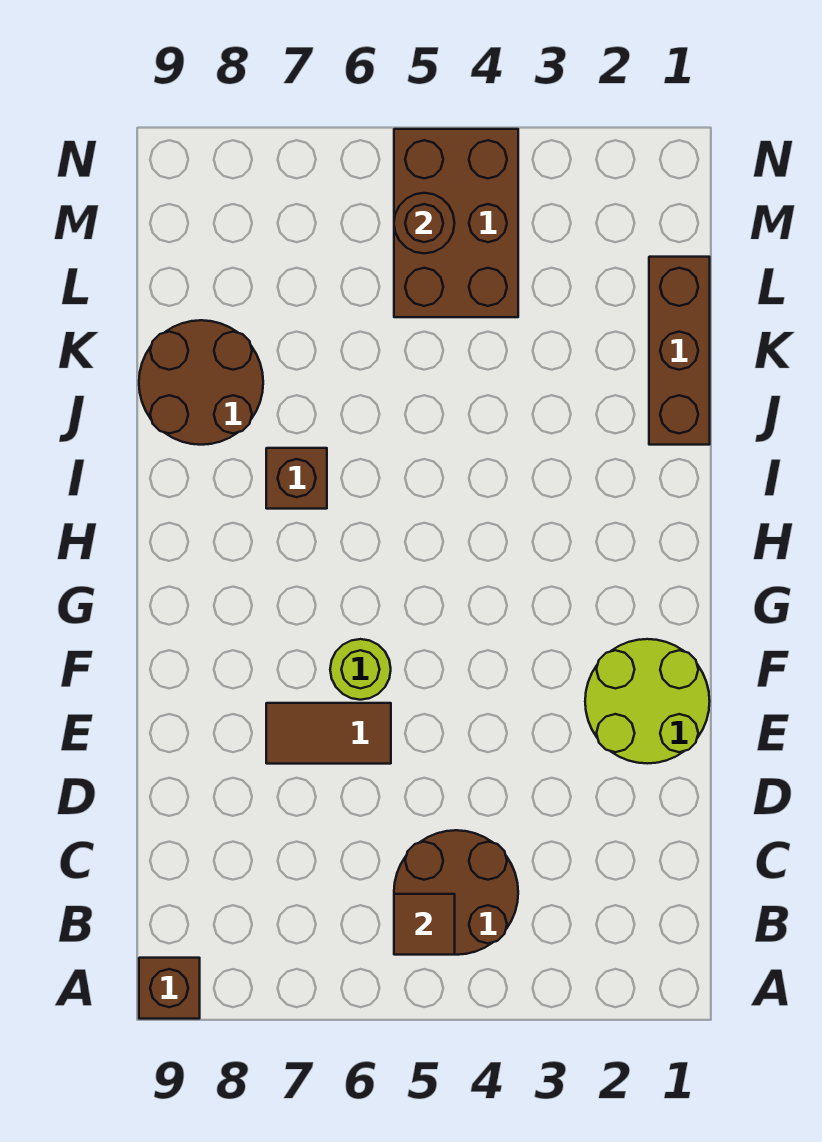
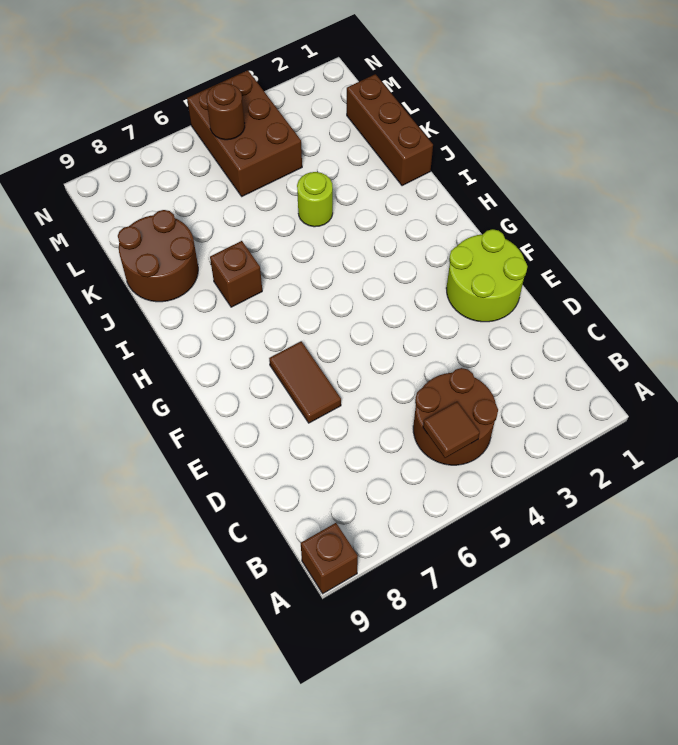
brown 1x2 tile [266,703,391,764] -> brown 1x2 tile turned to [269,341,341,423]
lime 1x1 round brick [330,639,391,700] -> lime 1x1 round brick moved to [297,172,333,227]

